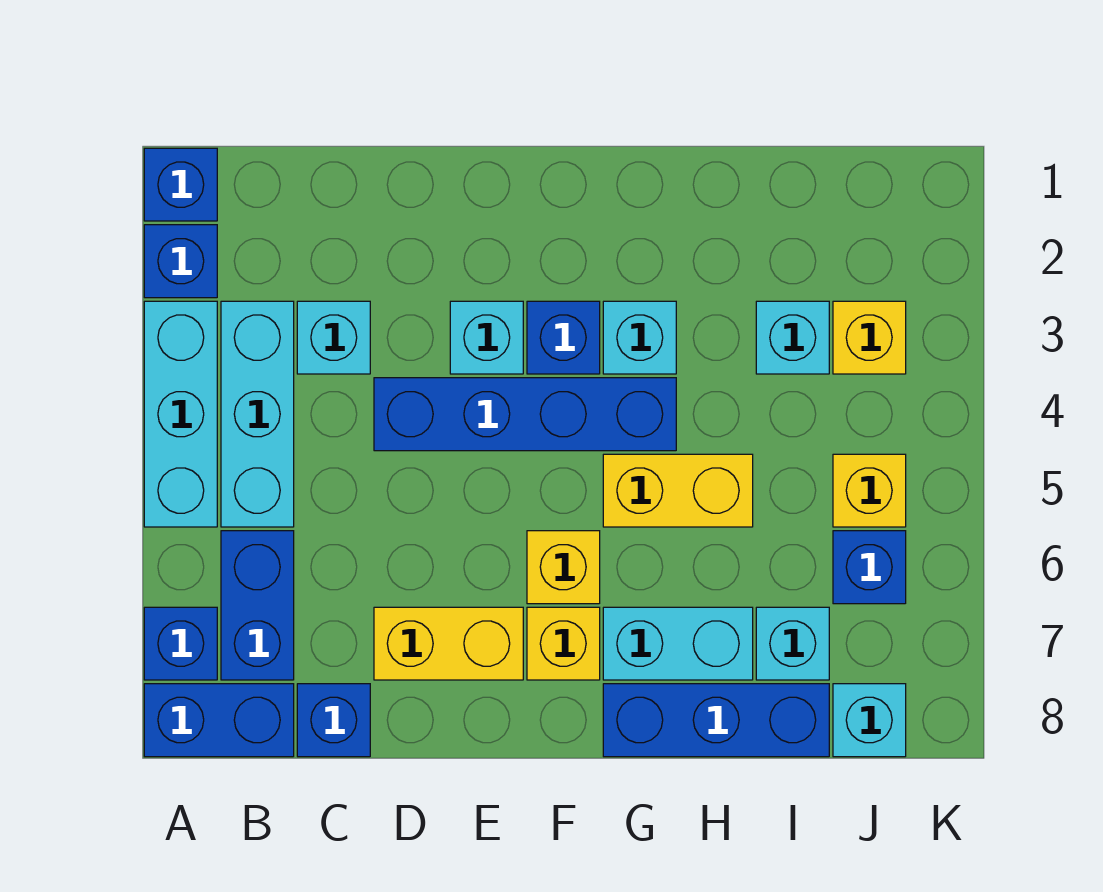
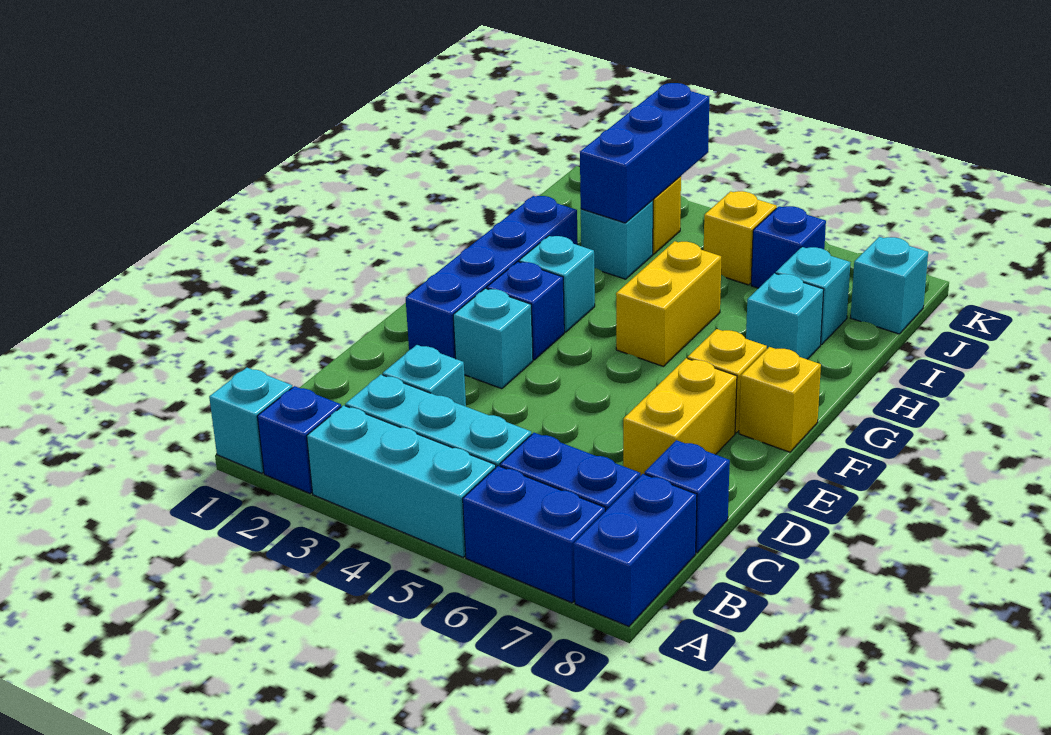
blue 1x1 brick [144,148,217,221] -> cyan 1x1 brick [209,368,292,473]
blue 1x1 brick [144,607,217,680] -> blue 1x2 brick [463,466,605,603]
blue 1x4 brick [374,378,676,451] -> blue 1x4 brick moved to [406,196,578,359]
yellow 1x1 brick [527,531,600,604] -> yellow 1x1 brick moved to [739,347,821,452]
cyan 1x2 brick [603,607,753,680] -> cyan 1x1 brick [746,273,824,359]
blue 1x3 brick [603,684,829,757] -> blue 1x3 brick moved to [580,83,709,223]

